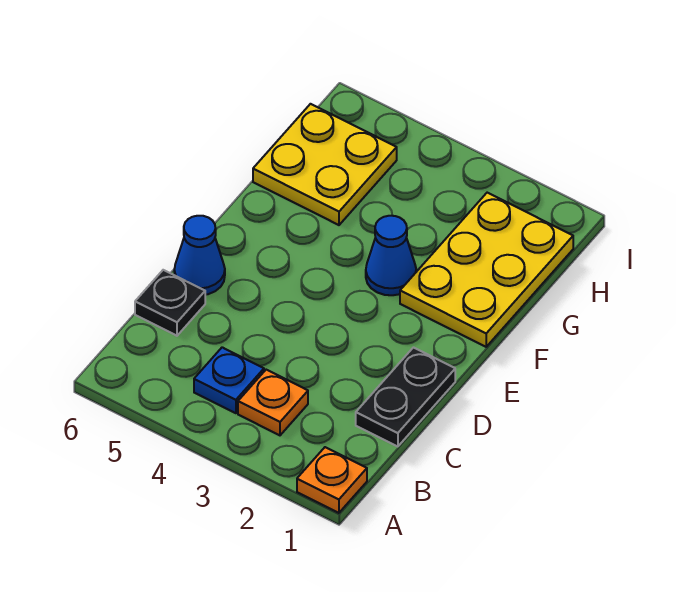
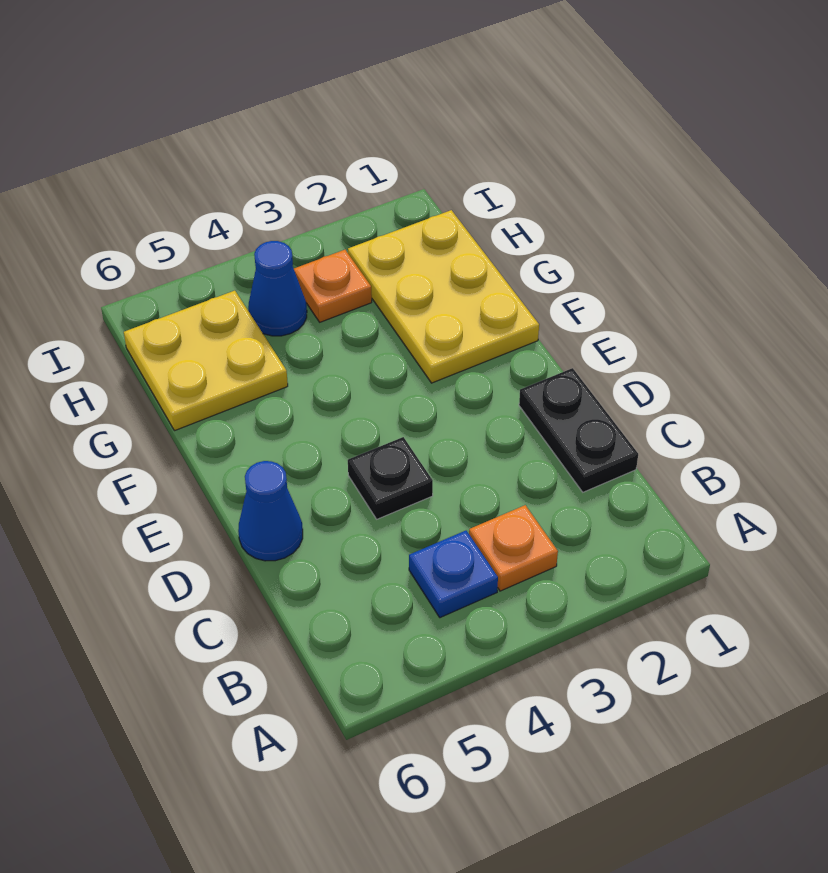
orange 1x1 plate [297,447,367,513] -> orange 1x1 plate moved to [294,250,372,322]
black 1x1 plate [135,270,205,336] -> black 1x1 plate moved to [348,437,433,519]
blue 1x1 cone [366,216,416,295] -> blue 1x1 cone moved to [248,241,307,336]

